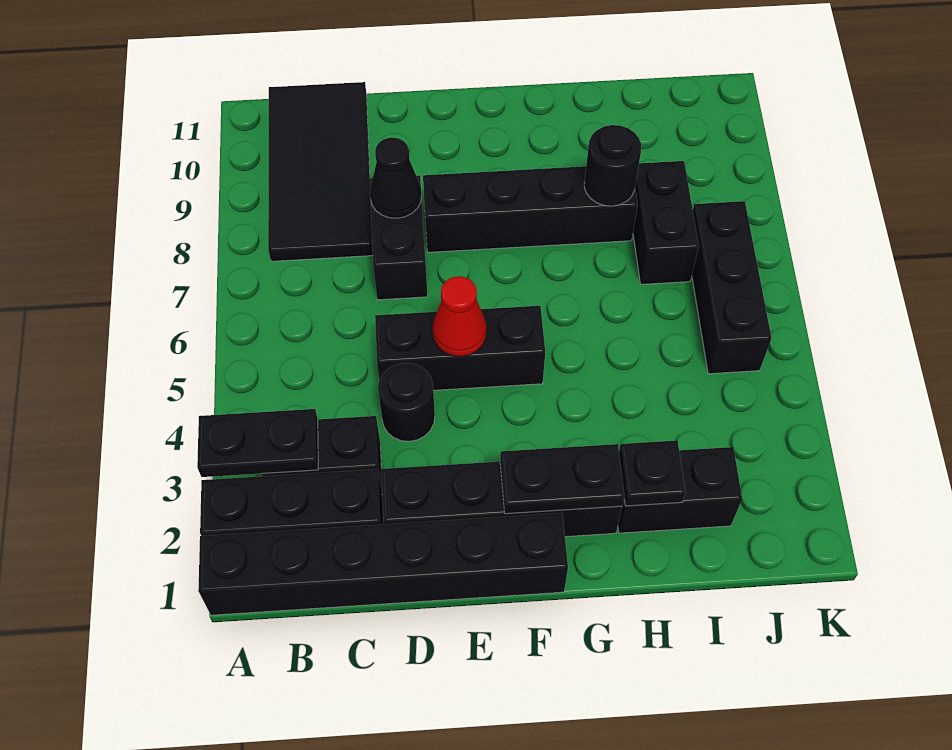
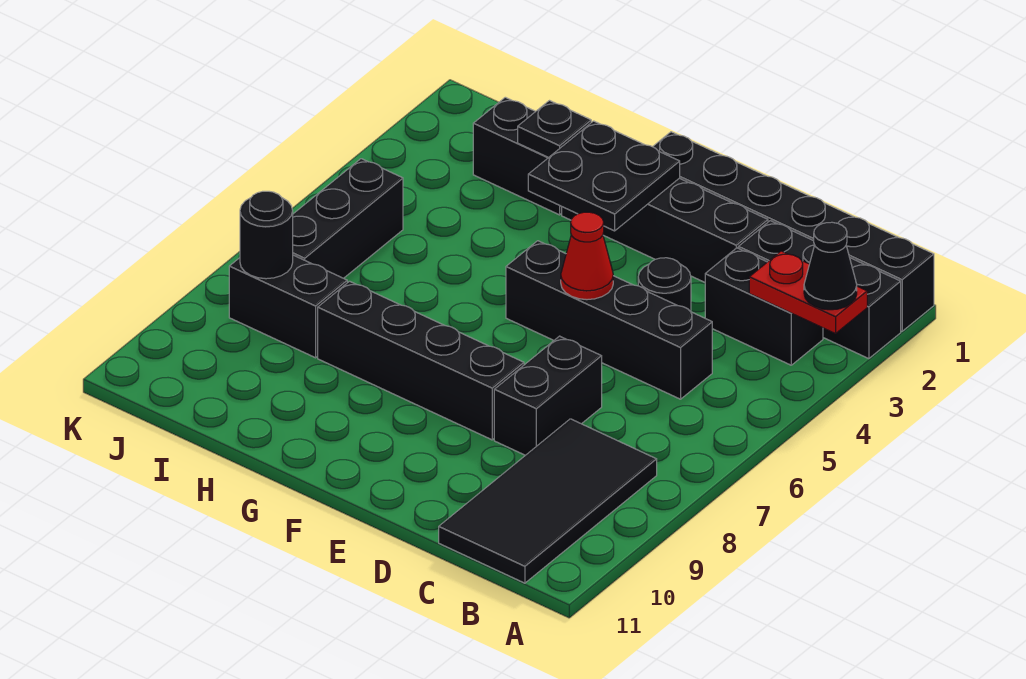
black 1x2 plate [197,409,318,477] -> red 1x2 plate [749,251,867,334]
black 1x3 brick [375,306,545,390] -> black 1x4 brick [506,241,712,399]
black 1x1 cone [370,138,421,218] -> black 1x1 cone moved to [804,222,857,310]
black 1x2 plate [500,444,625,514] -> black 2x2 plate [528,121,680,231]
black 1x1 round brick [584,125,641,206] -> black 1x1 round brick moved to [240,191,293,279]
black 1x2 brick [633,161,699,284] -> black 1x2 brick turned to [229,255,347,358]

